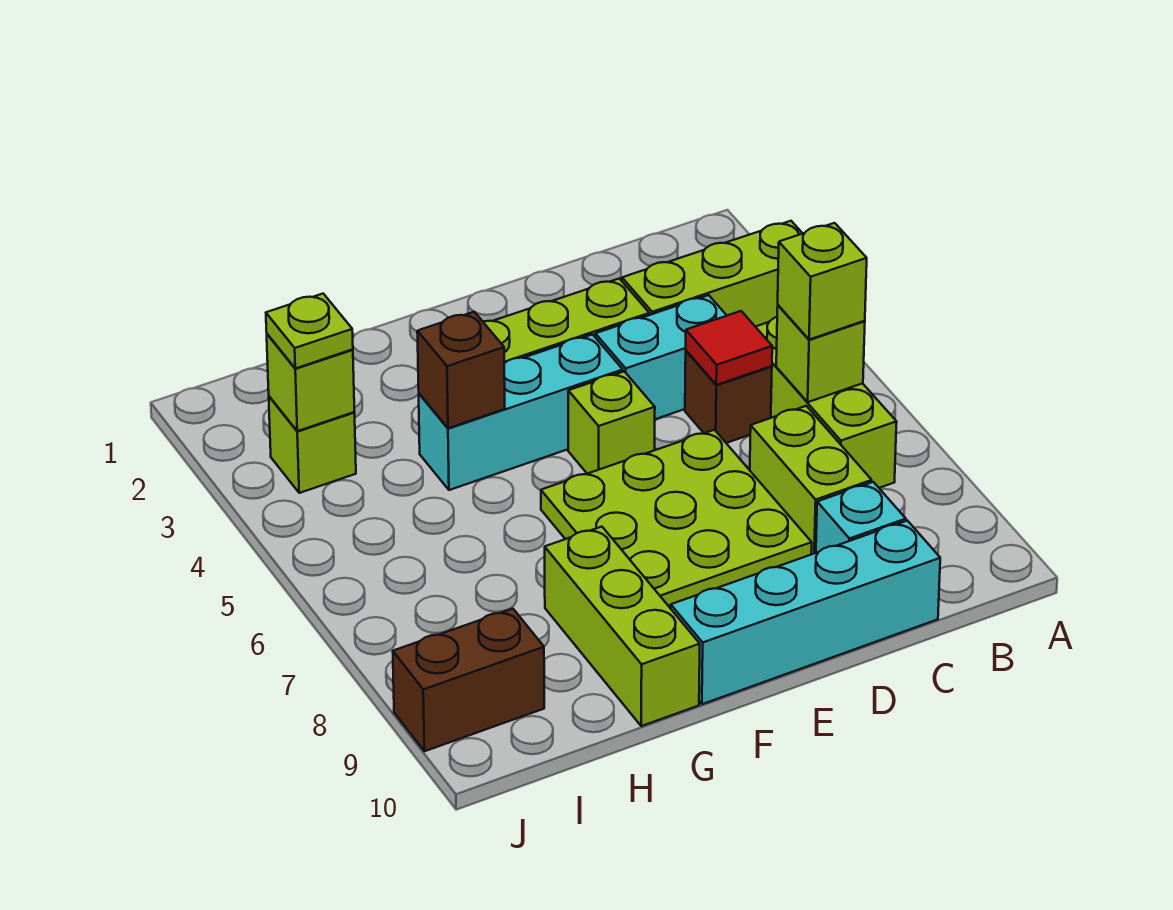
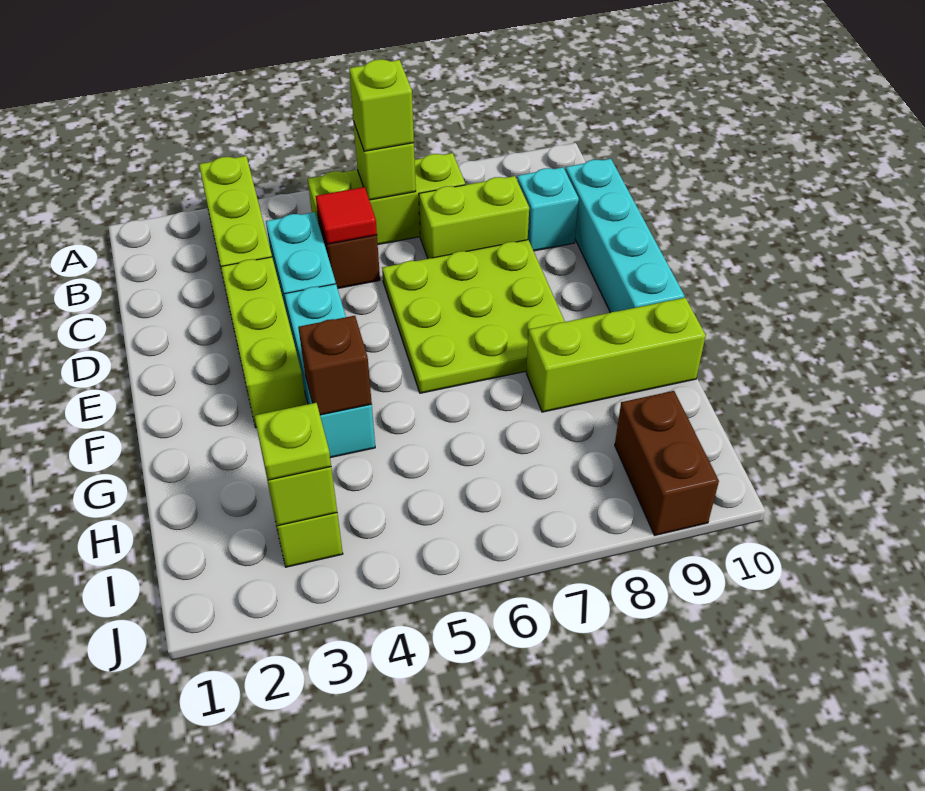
lime 1x1 brick [568,371,655,474] -> none

